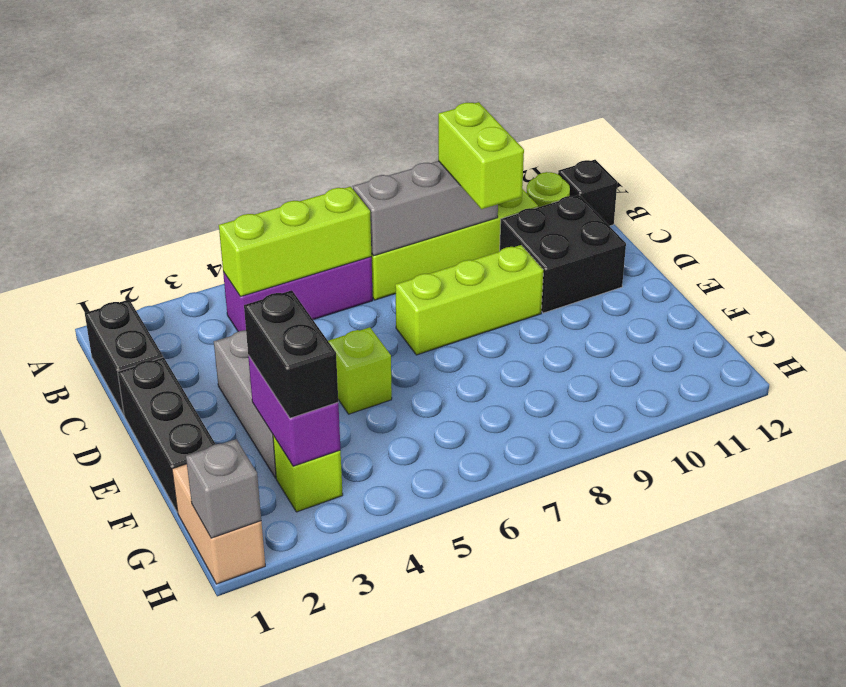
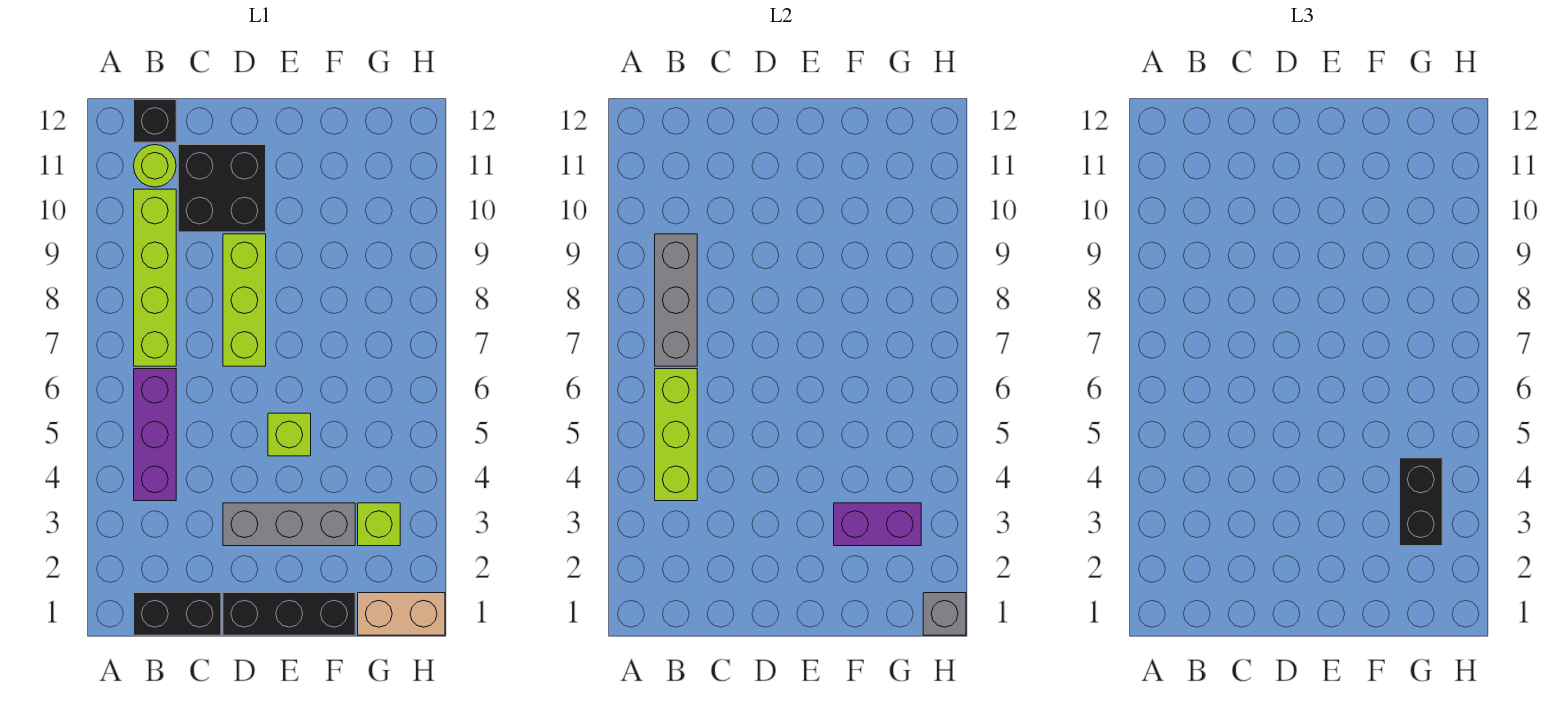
lime 1x2 brick [438,102,524,209] -> none
black 1x2 brick [244,290,338,418] -> black 1x2 brick turned to [1400,458,1442,546]

